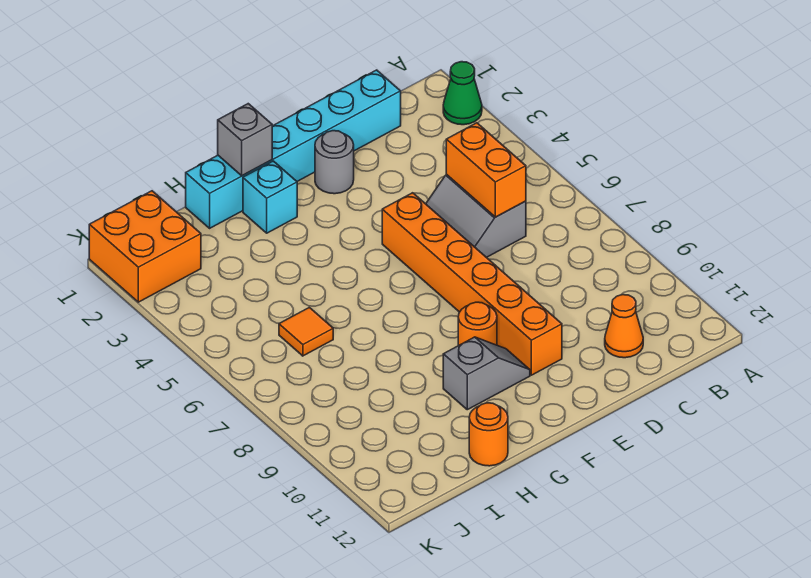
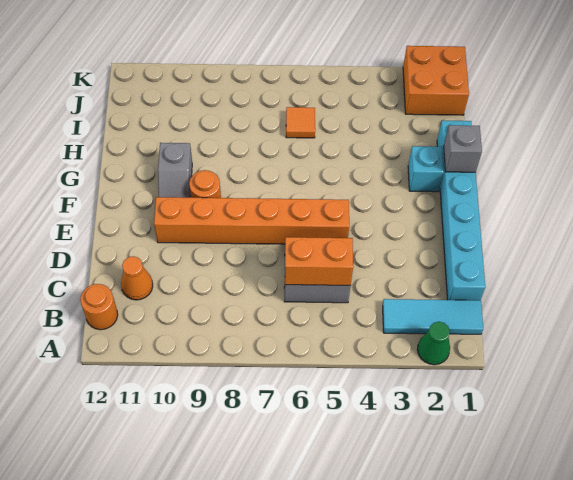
none -> cyan 1x3 tile [383,299,483,334]
grey 1x1 round brick [315,131,354,194] -> none
orange 1x1 round brick [469,403,508,466] -> orange 1x1 round brick moved to [80,284,118,330]

